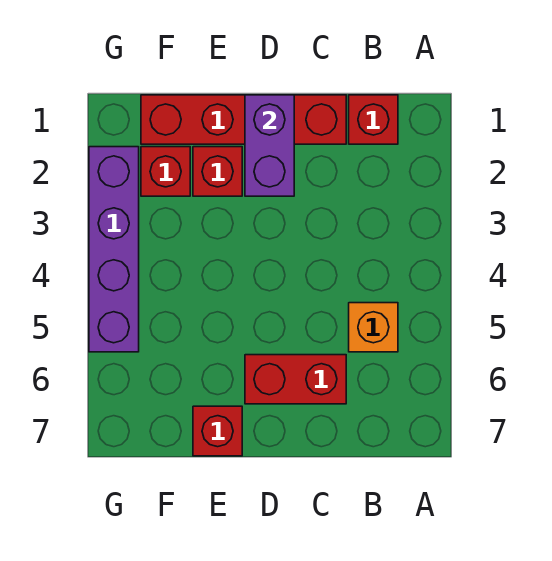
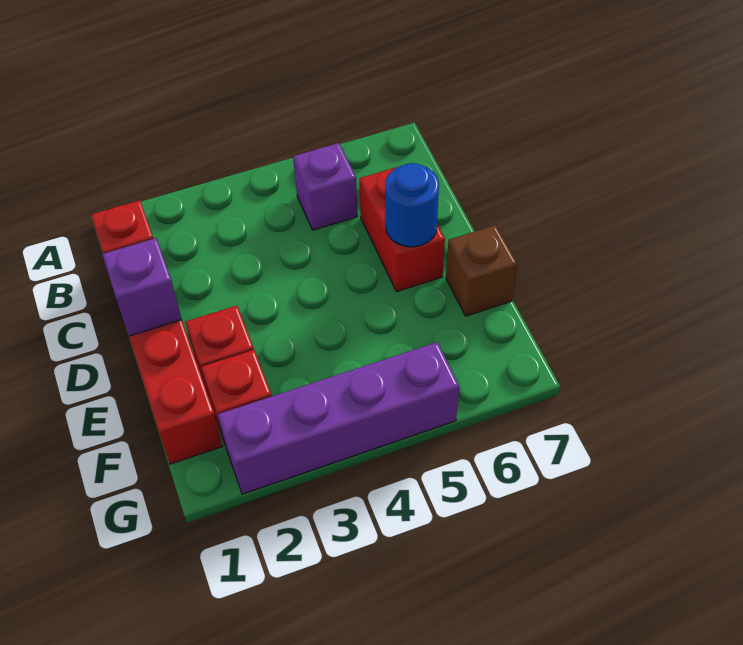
orange 1x1 brick [349,303,398,352] -> purple 1x1 brick [293,143,358,230]
purple 1x2 brick [245,95,294,196] -> purple 1x1 brick [102,238,182,336]
none -> blue 1x1 round brick [385,163,439,247]
red 1x1 brick [193,406,242,456] -> brown 1x1 brick [446,225,517,316]

